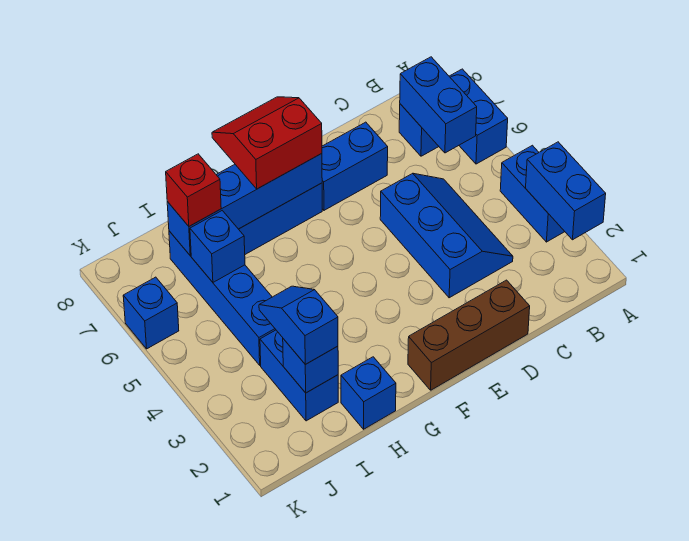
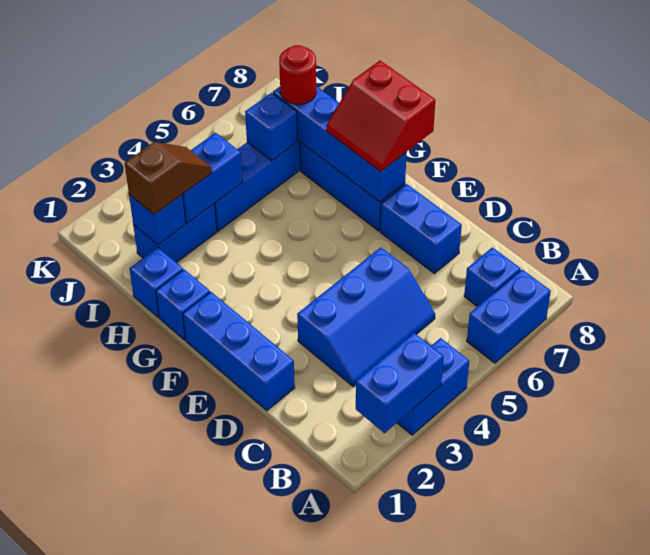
blue 1x2 brick [400,57,477,153] -> blue 1x2 brick moved to [182,133,243,223]
brown 1x3 brick [408,280,530,390] -> blue 1x3 brick [183,292,295,411]
red 2x2 slope [212,97,322,189] -> red 2x2 slope turned to [326,61,435,171]
blue 1x2 slope [259,286,338,364] -> brown 1x2 slope [125,142,212,215]
red 1x1 brick [166,154,221,226] -> red 1x1 round brick [279,45,316,104]
blue 1x1 brick [123,277,179,349] -> blue 1x1 brick moved to [156,270,210,340]

